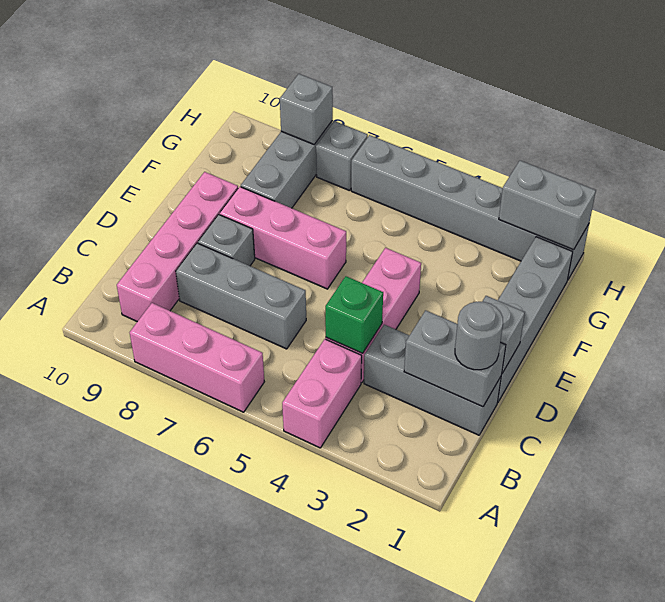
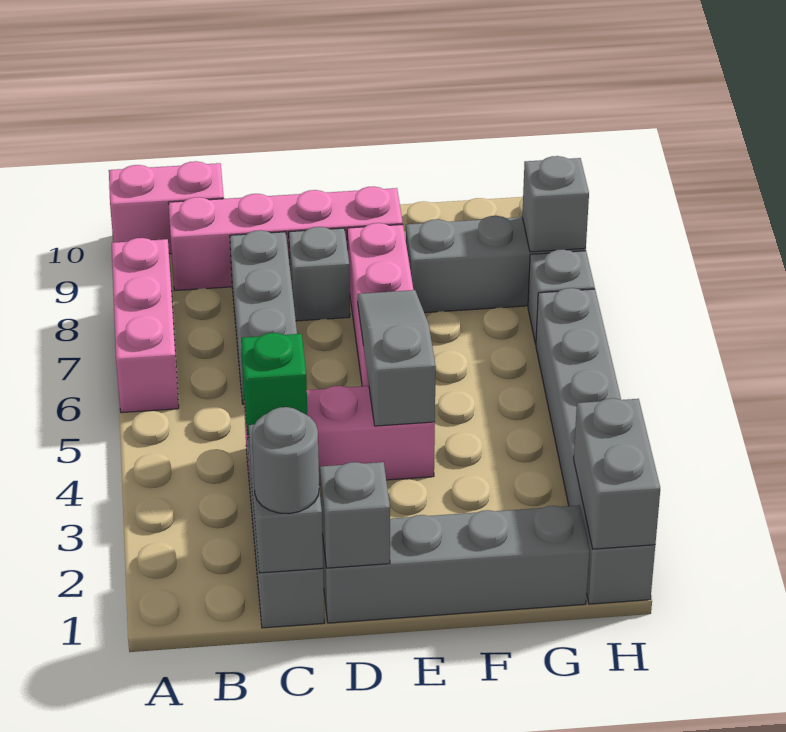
pink 1x2 brick [282,339,362,448] -> pink 1x2 brick moved to [109,161,224,254]
none -> grey 1x3 slope [358,290,436,426]

